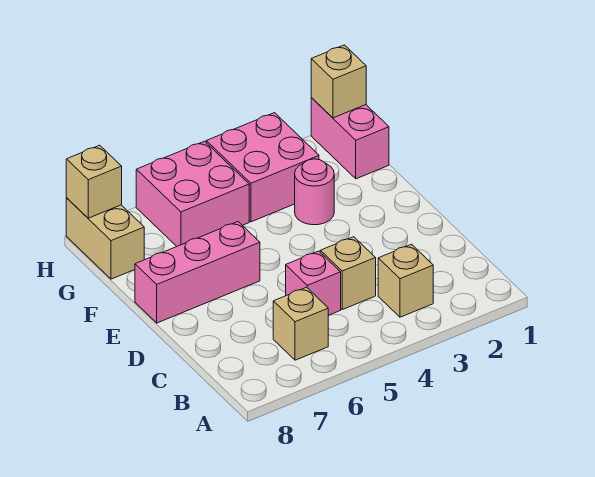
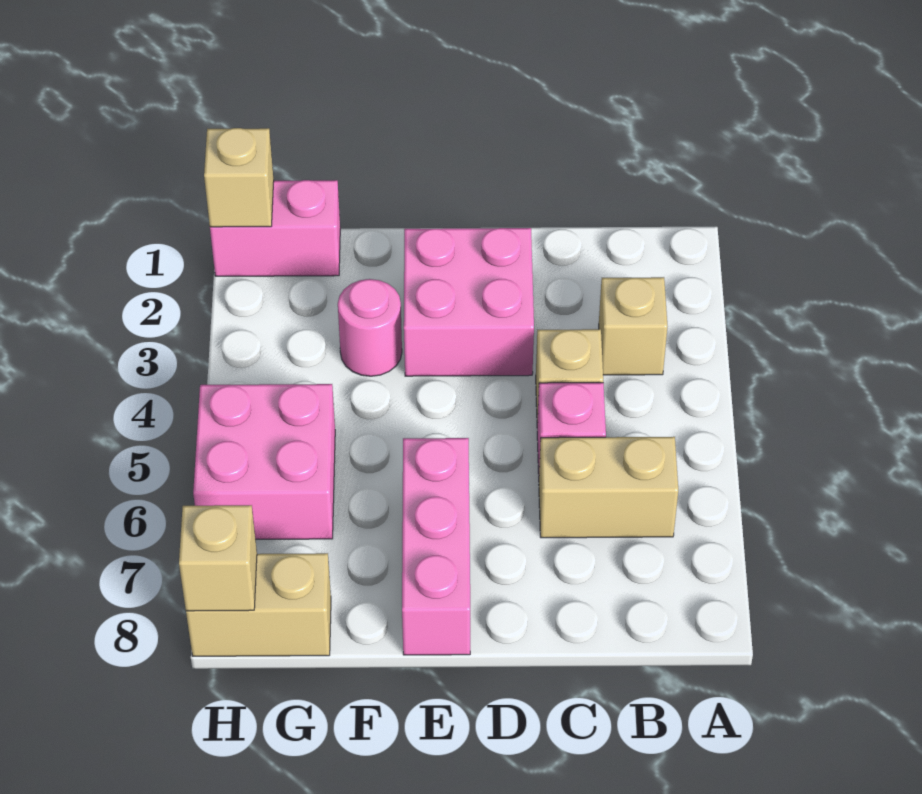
tan 1x1 brick [273,287,328,360] -> tan 1x2 brick [539,437,678,538]
pink 2x2 brick [206,113,319,222] -> pink 2x2 brick moved to [404,228,534,376]

